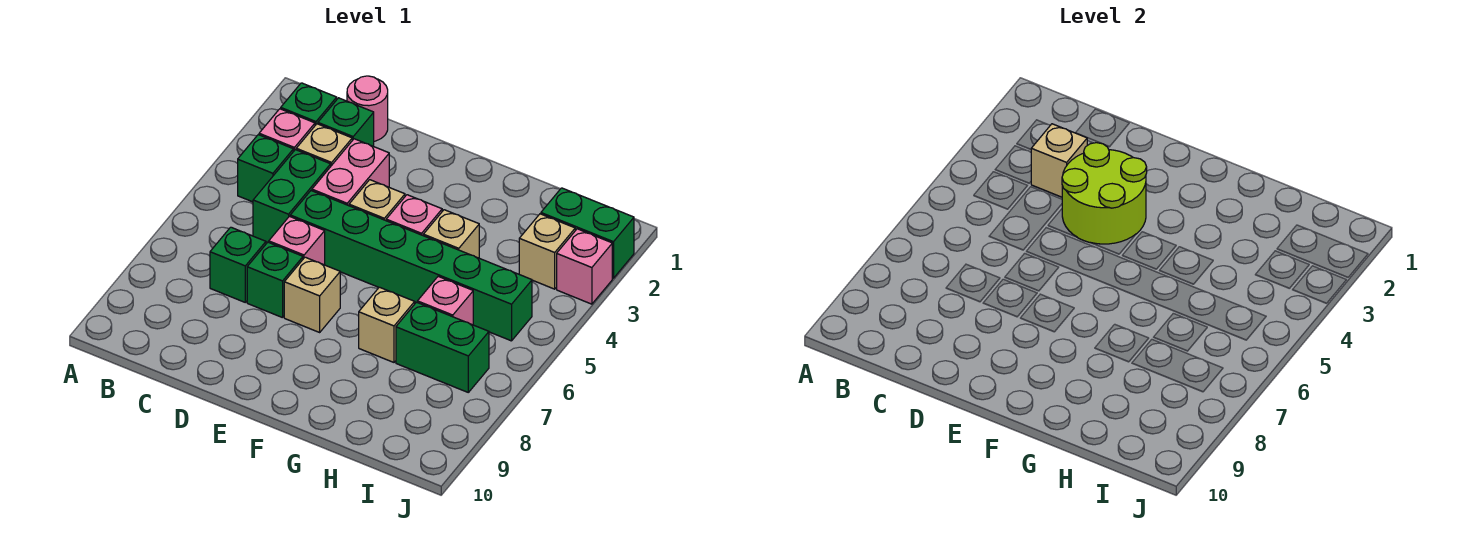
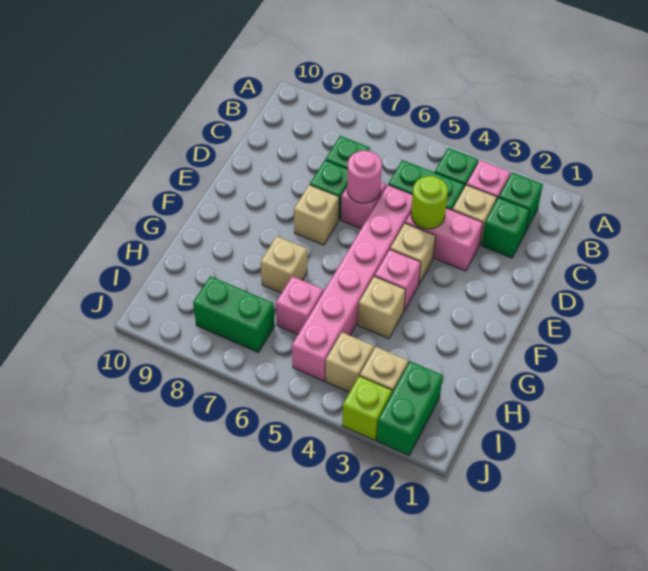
pink 1x1 round brick [347,76,388,141] -> pink 1x1 round brick moved to [347,151,382,203]
tan 1x1 brick [1031,124,1087,197] -> tan 1x1 brick moved to [326,332,374,392]
lime 2x2 round brick [1062,143,1147,244] -> lime 1x1 round brick [411,176,448,229]
green 1x6 brick [290,191,532,341] -> pink 1x6 brick [292,185,413,381]
green 1x2 brick [396,302,489,392] -> green 1x2 brick turned to [193,276,275,353]
pink 1x1 brick [557,229,612,304] -> lime 1x1 brick [342,376,392,440]

